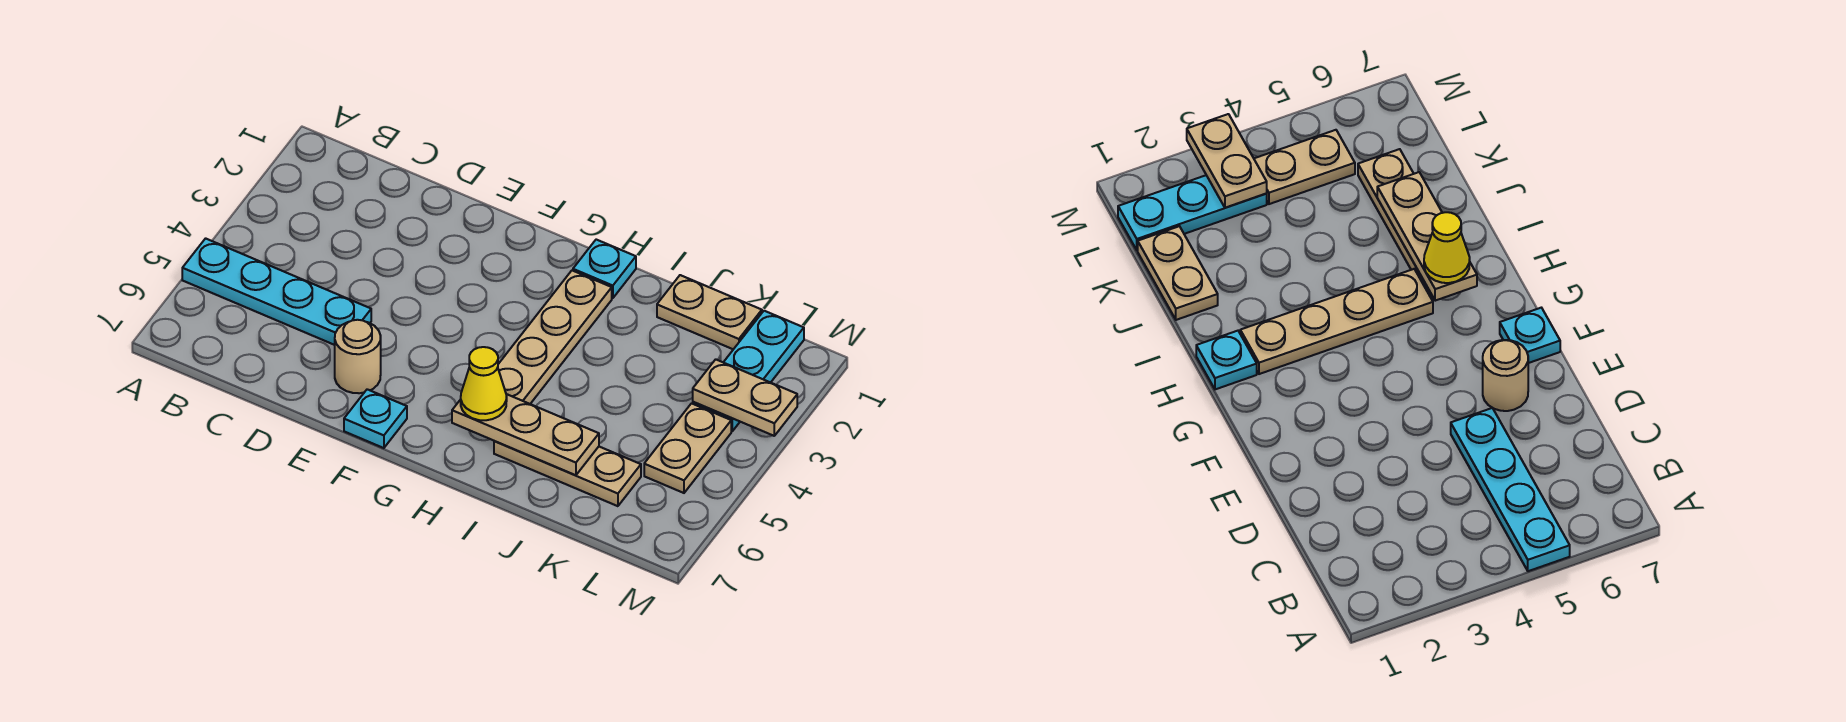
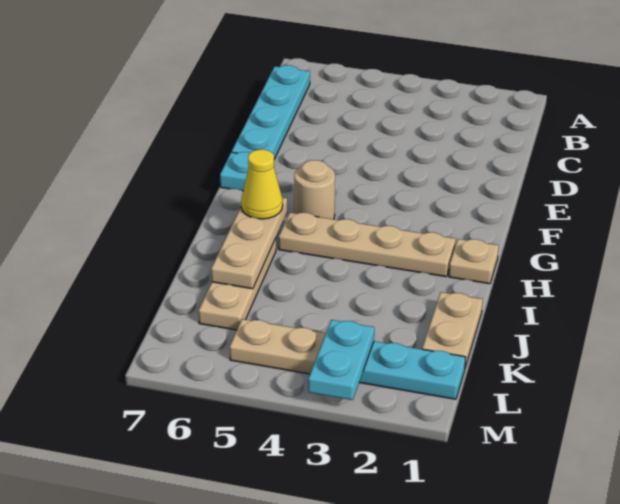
cyan 1x4 plate [182,238,371,345] -> cyan 1x4 plate moved to [232,65,310,159]
tan 1x1 round brick [335,320,381,393] -> tan 1x1 round brick moved to [294,160,335,219]
cyan 1x1 plate [573,240,636,298] -> tan 1x1 plate [449,239,499,284]
tan 1x2 plate [693,359,797,436] -> cyan 1x2 plate [308,320,374,400]

